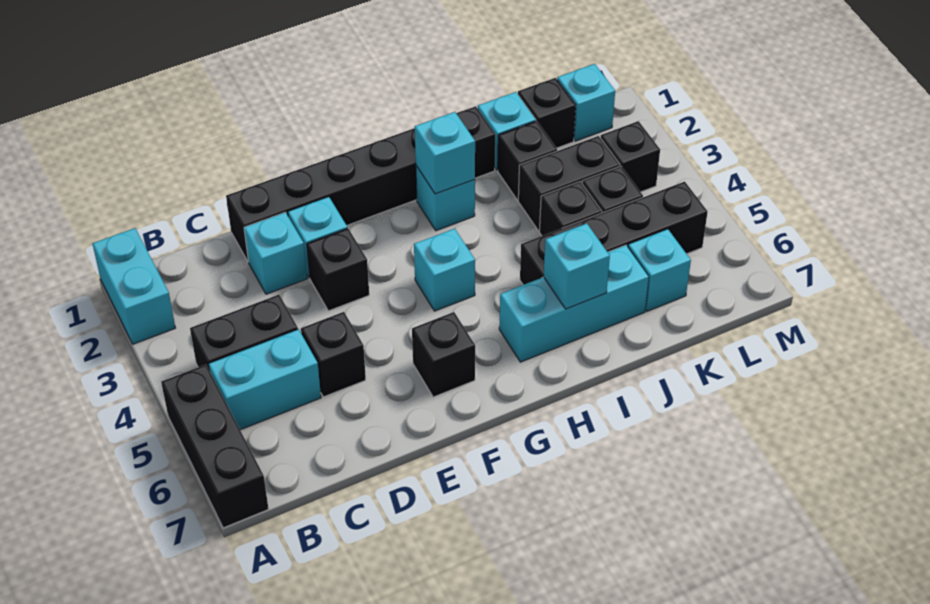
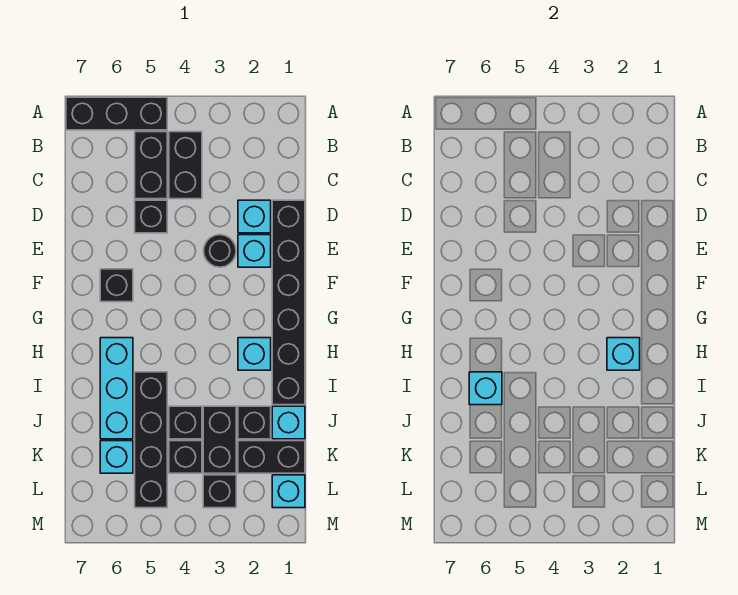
cyan 1x2 brick [92,228,175,344] -> none
cyan 1x2 brick [208,329,321,430] -> black 1x2 brick [135,132,167,199]
black 1x1 brick [307,228,369,311] -> black 1x1 round brick [204,235,236,267]
cyan 1x1 brick [414,228,475,311] -> none
black 1x1 brick [518,78,576,148] -> black 1x2 brick [238,441,305,473]

